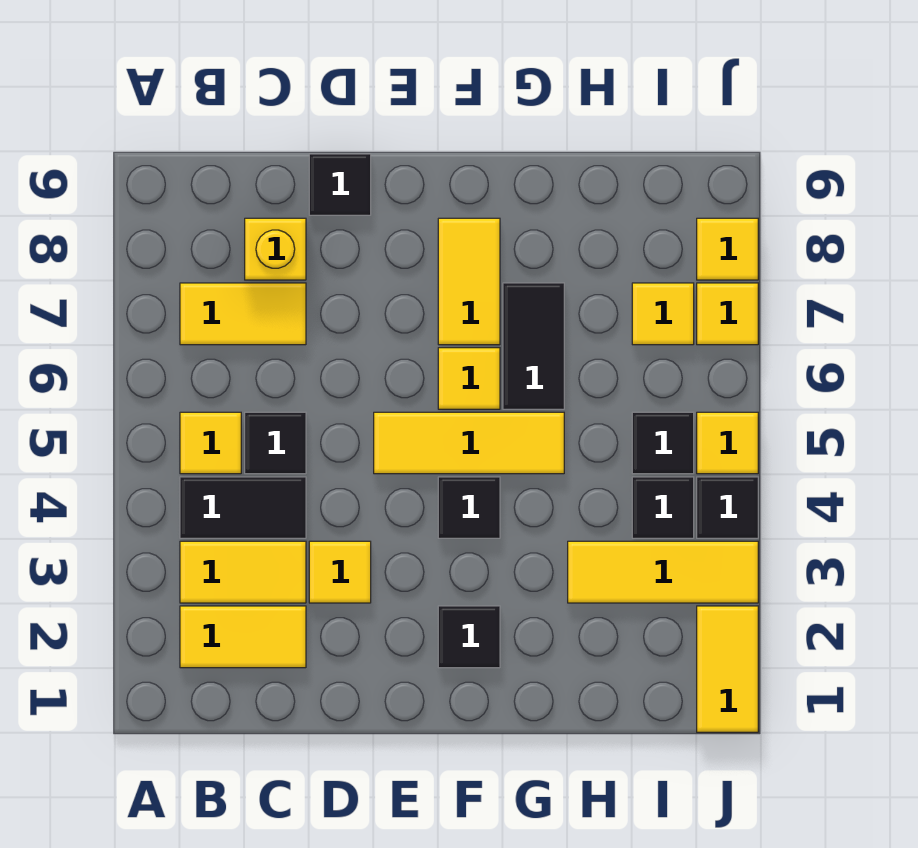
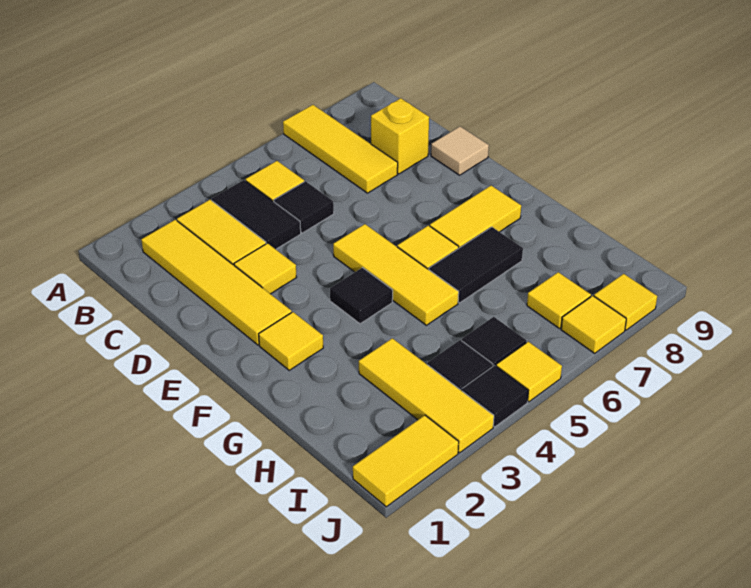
yellow 1x2 tile [180,606,306,668] -> yellow 1x4 tile [141,220,292,345]
yellow 1x2 tile [180,283,306,345] -> yellow 1x3 tile [283,105,398,193]
black 1x1 tile [309,154,371,215] -> tan 1x1 tile [431,126,489,175]
black 1x1 tile [438,606,500,668] -> yellow 1x1 tile [259,312,323,370]

